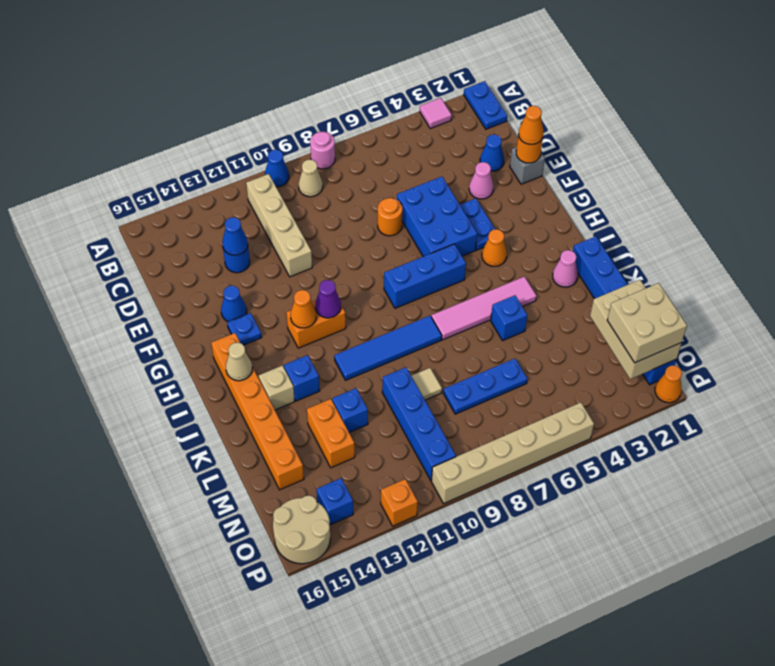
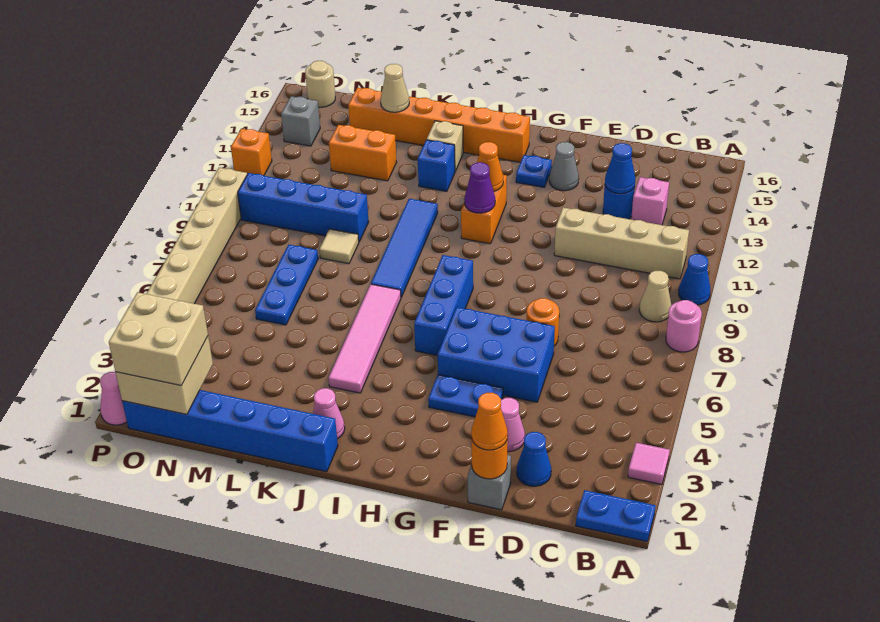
none -> pink 1x1 brick [631,177,669,225]
blue 1x1 cone [221,286,247,322] -> grey 1x1 cone [549,142,579,191]
orange 1x1 cone [482,229,507,266] -> none
tan 1x1 cone [226,342,252,381] -> tan 1x1 cone moved to [380,64,409,112]
blue 1x1 brick [491,295,527,340] -> none
blue 1x1 brick [332,388,368,432] -> none
tan 2x3 brick [590,280,682,379] -> tan 2x2 brick [116,336,213,414]
blue 1x1 brick [317,478,353,525] -> grey 1x1 brick [281,96,320,146]
tan 2x2 round brick [273,496,330,564] -> tan 1x1 round brick [305,61,335,107]
orange 1x1 cone [655,365,682,403] -> pink 1x1 cone [100,372,127,425]

